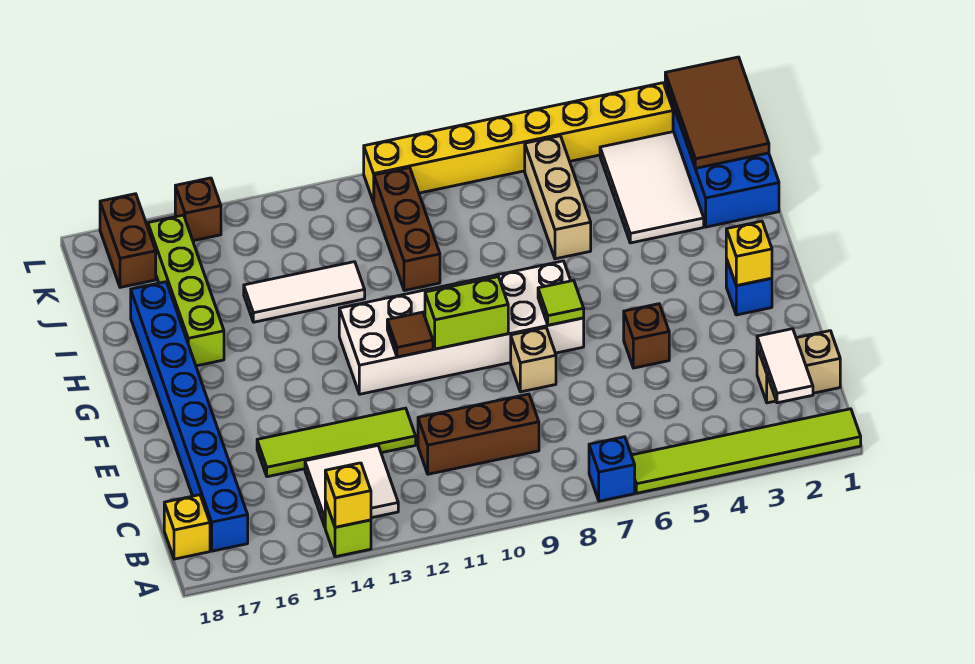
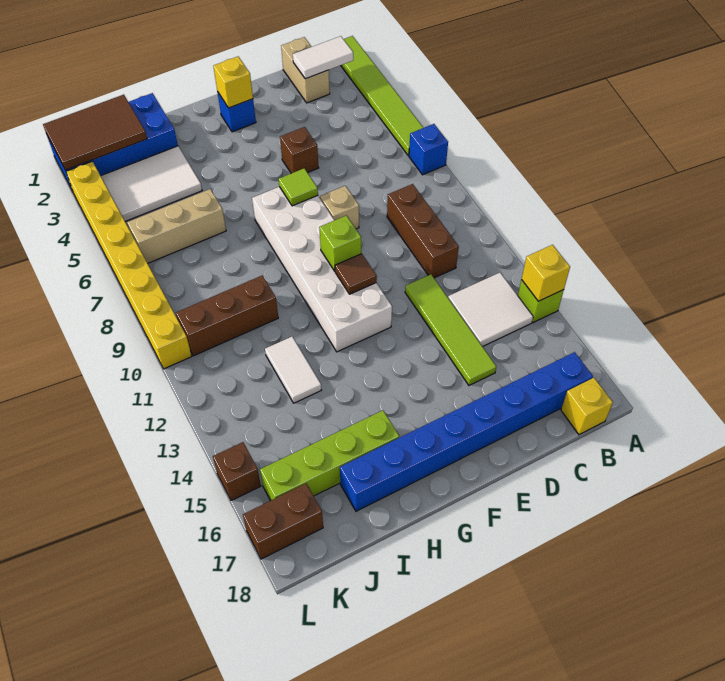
lime 1x2 brick [425,277,508,349] -> lime 1x1 brick [319,216,361,271]
white 1x3 tile [244,262,365,322] -> white 1x2 tile [265,337,321,403]

